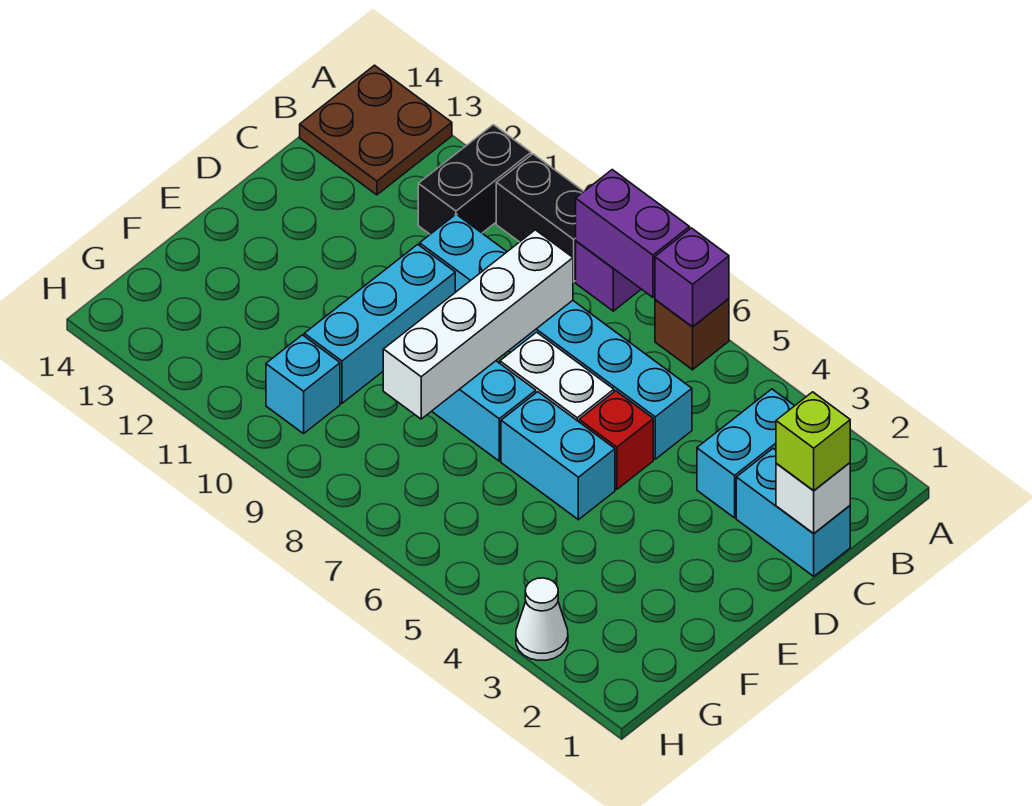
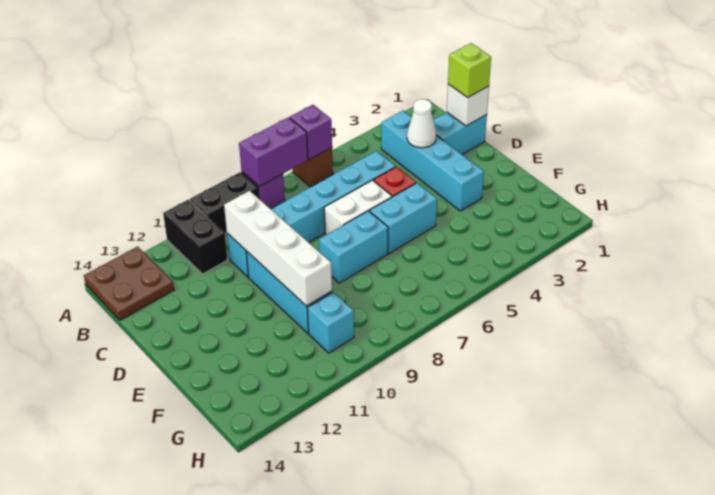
cyan 1x2 brick [697,389,794,518] -> cyan 1x4 brick [381,111,484,211]
white 1x4 brick [383,230,573,419] -> white 1x4 brick moved to [224,191,332,306]
white 1x1 cone [516,578,568,660] -> white 1x1 cone moved to [407,99,436,148]

